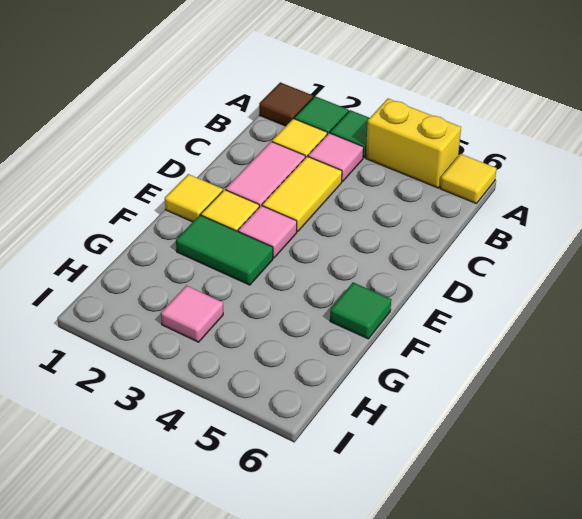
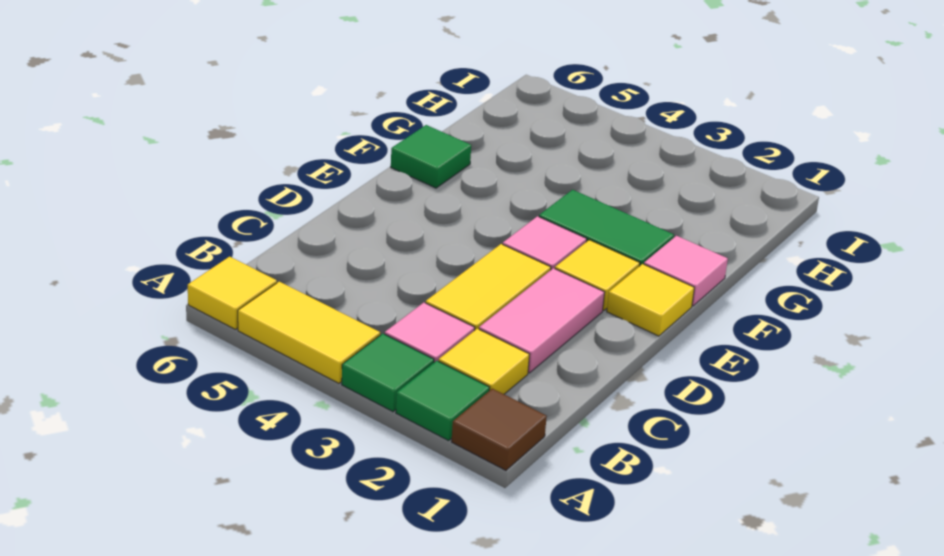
yellow 1x2 brick [366,99,461,188] -> yellow 1x2 tile [238,282,380,383]
pink 1x1 tile [161,285,223,342] -> pink 1x1 tile moved to [644,236,728,306]

